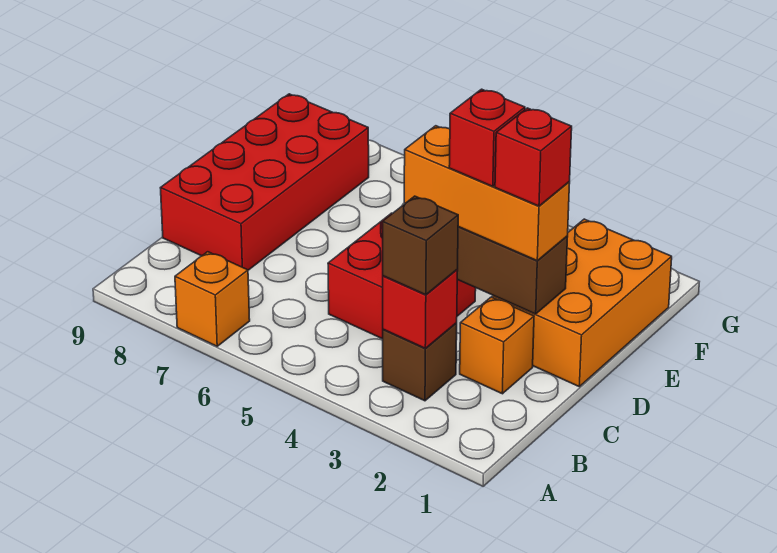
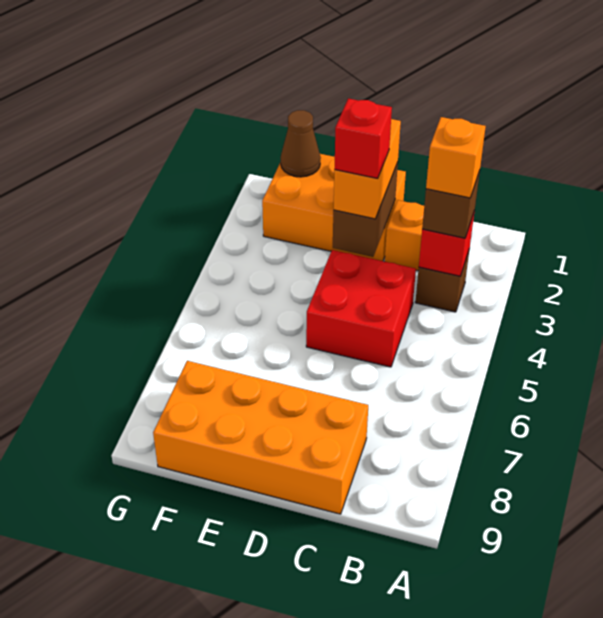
orange 1x1 brick [175,252,250,346] -> orange 1x1 brick moved to [426,117,486,198]
red 2x4 brick [161,94,369,270] -> orange 2x4 brick [153,361,368,514]
orange 1x3 brick [404,126,570,260] -> orange 1x2 brick [334,119,401,219]
red 1x1 brick [495,108,572,206] -> none
none -> brown 1x1 cone [281,110,321,177]

